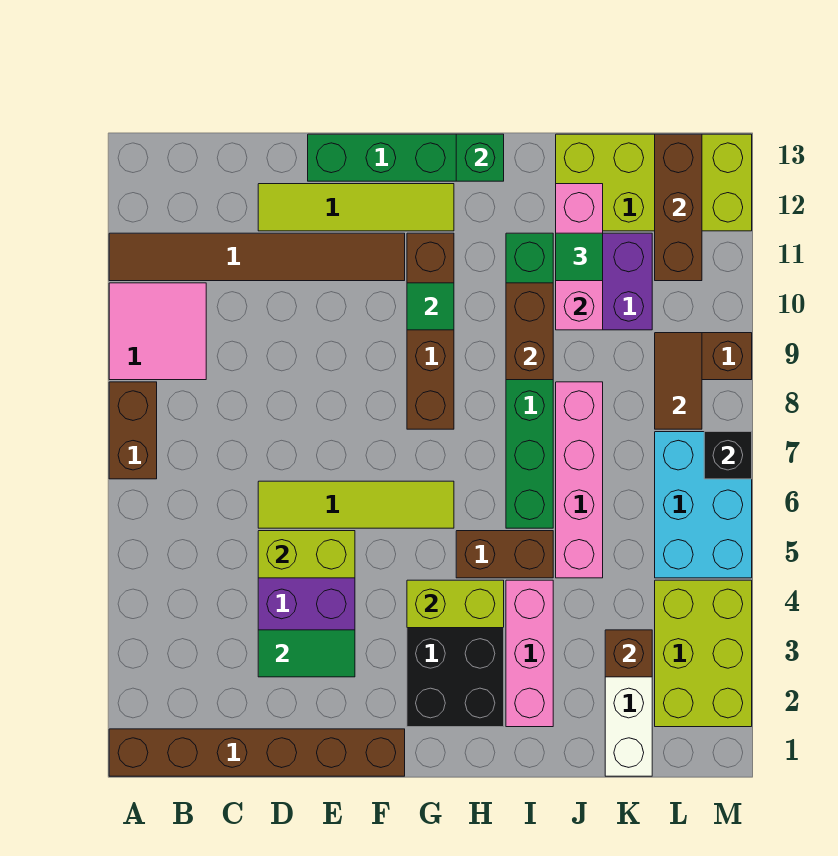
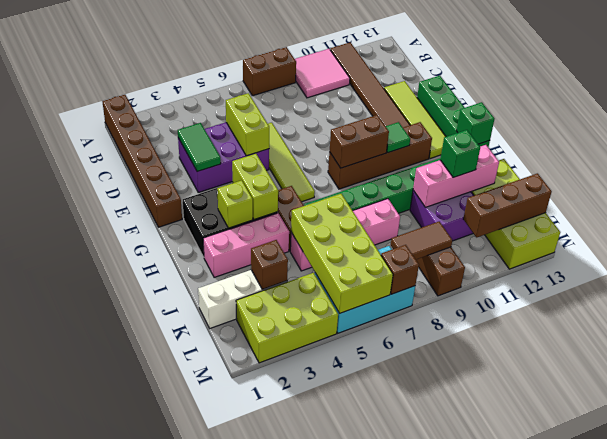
none -> lime 1x1 brick [217,180,253,228]
brown 1x2 brick [506,283,553,380] -> brown 1x2 brick moved to [329,115,389,168]
none -> lime 2x4 brick [291,194,393,313]
green 1x1 tile [556,233,603,281] -> green 1x1 brick [440,130,480,177]
black 1x1 brick [704,432,752,479] -> brown 1x1 brick [381,245,419,294]

